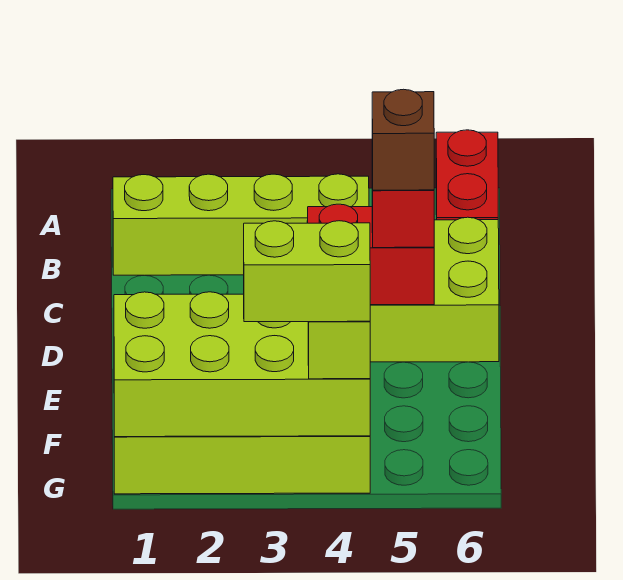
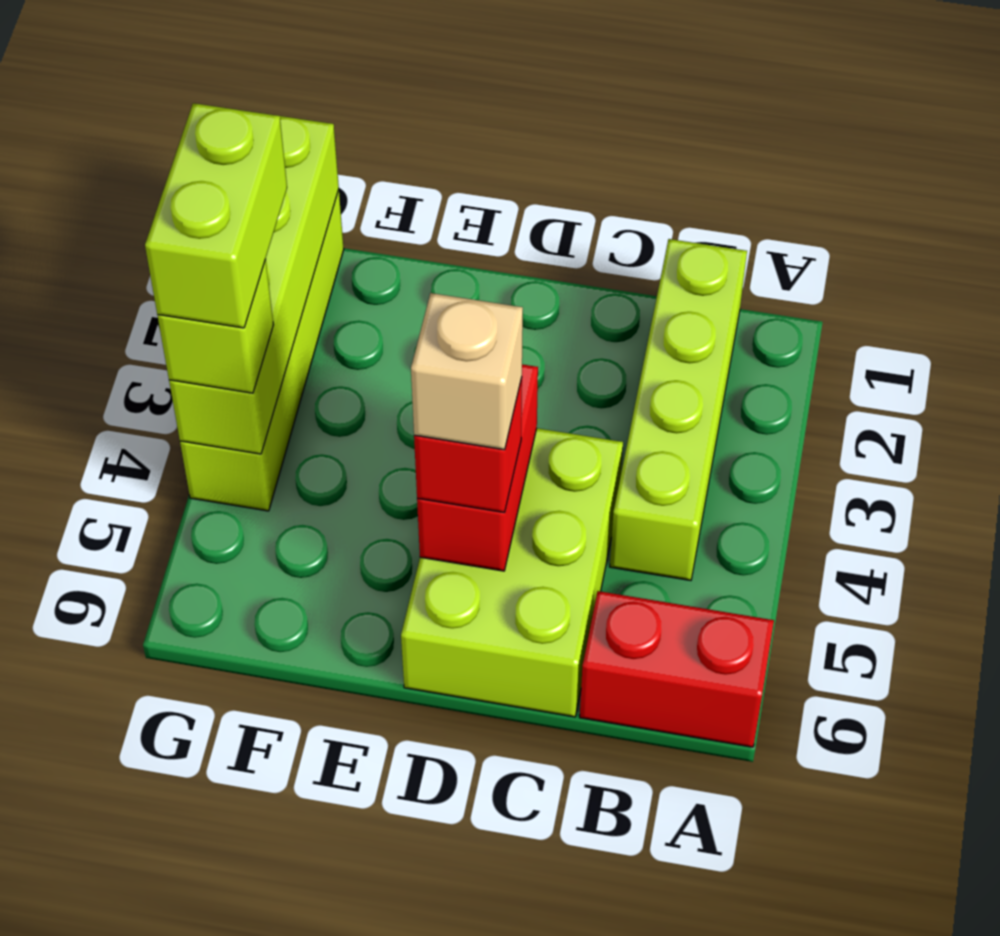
brown 1x1 brick [372,89,434,190] -> tan 1x1 brick [411,293,523,450]
lime 2x4 brick [114,292,370,437] -> lime 1x4 brick [169,115,339,454]

